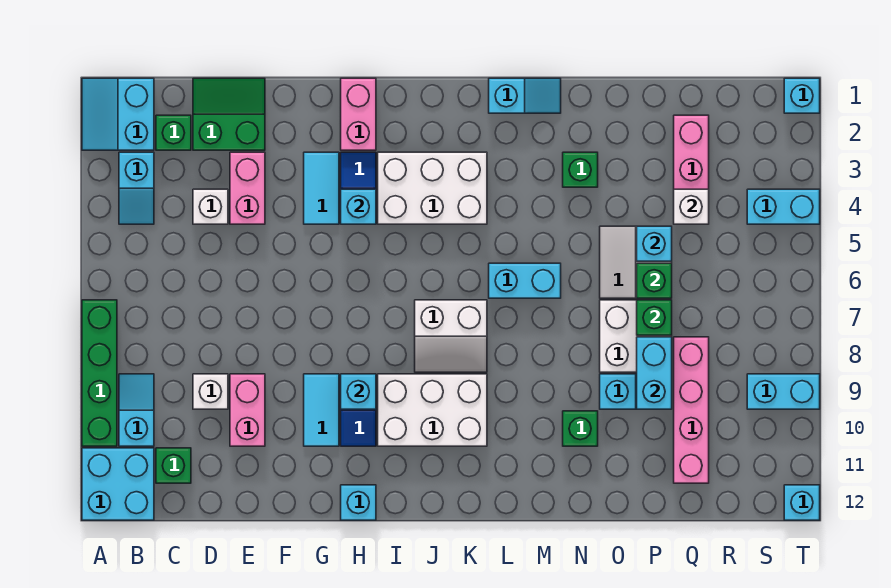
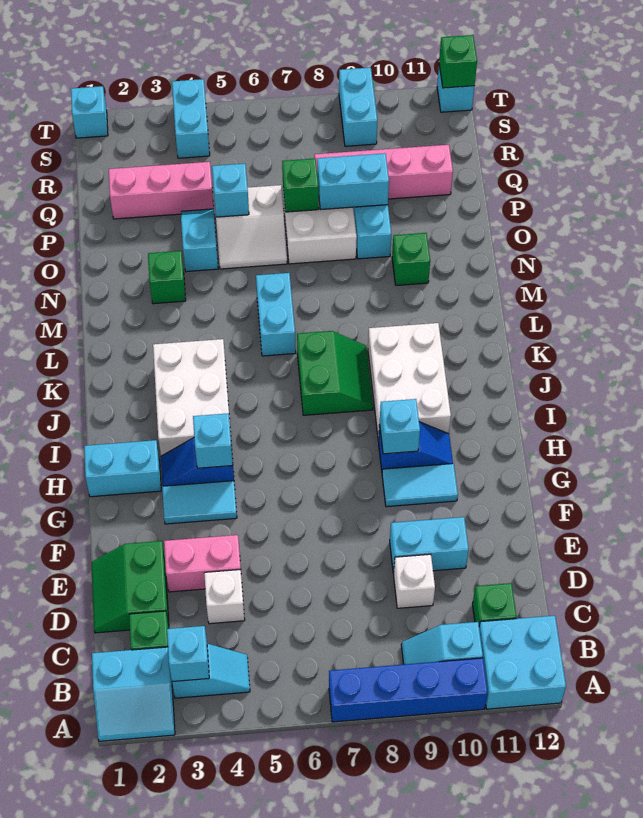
green 1x4 brick [82,300,117,446] -> blue 1x4 brick [329,658,488,722]
pink 1x2 brick [230,374,265,446] -> cyan 1x2 brick [390,517,469,574]
pink 1x2 brick [341,78,376,150] -> cyan 1x2 brick [84,440,161,497]
cyan 1x1 brick [341,485,376,520] -> cyan 1x1 brick moved to [167,626,209,682]
white 2x2 slope [415,300,487,372] -> green 2x2 slope [297,331,373,415]
cyan 1x2 slope [489,78,561,113] -> cyan 1x2 slope moved to [181,209,218,272]
green 1x1 brick [637,263,672,298] -> green 1x1 brick moved to [439,35,477,88]
white 1x1 brick [674,189,709,224] -> none

